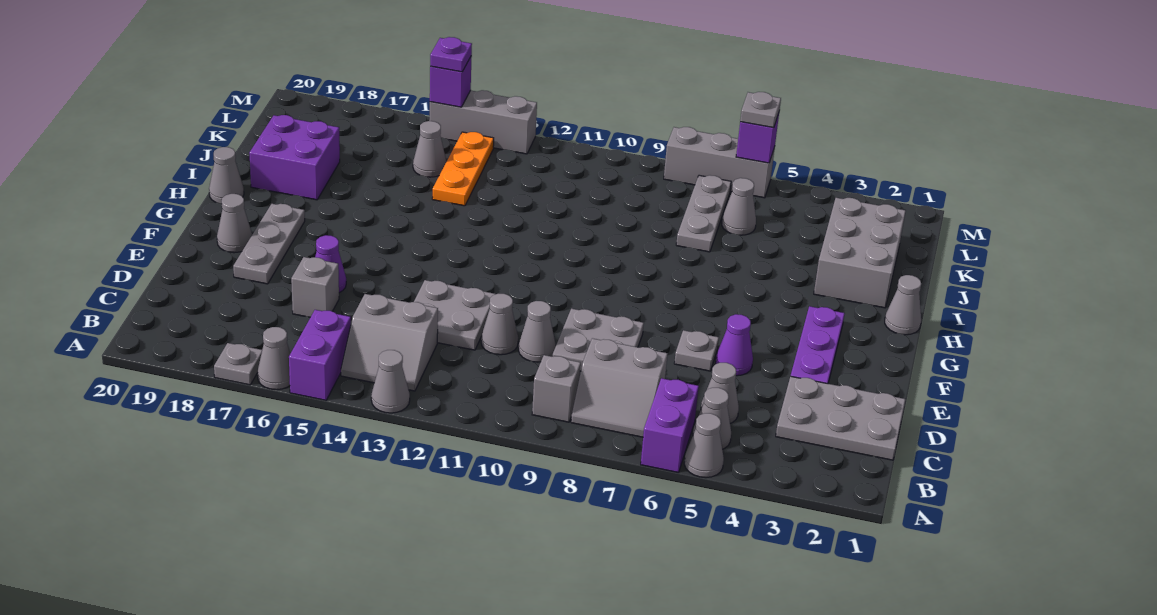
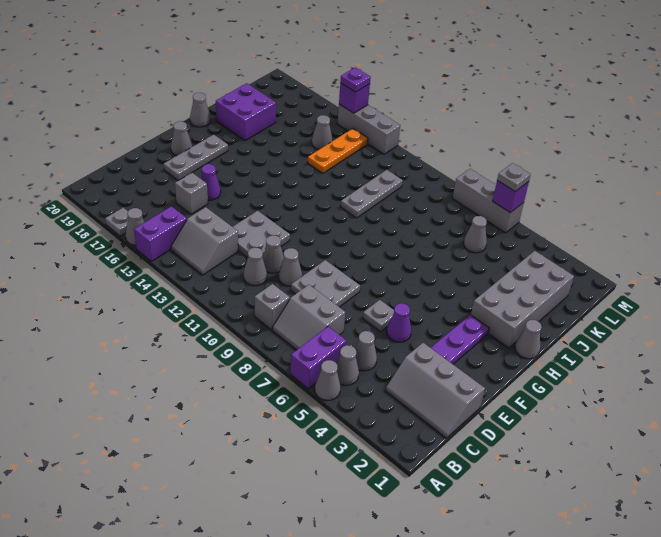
grey 1x1 cone [371,350,410,413] -> grey 1x1 cone moved to [244,248,267,286]
grey 2x3 plate [776,376,905,460] -> grey 2x3 slope [386,343,485,438]
grey 2x3 brick [814,198,905,308] -> grey 2x4 brick [471,251,574,348]
grey 1x3 plate [676,175,731,252] -> grey 1x3 plate moved to [341,170,403,218]

